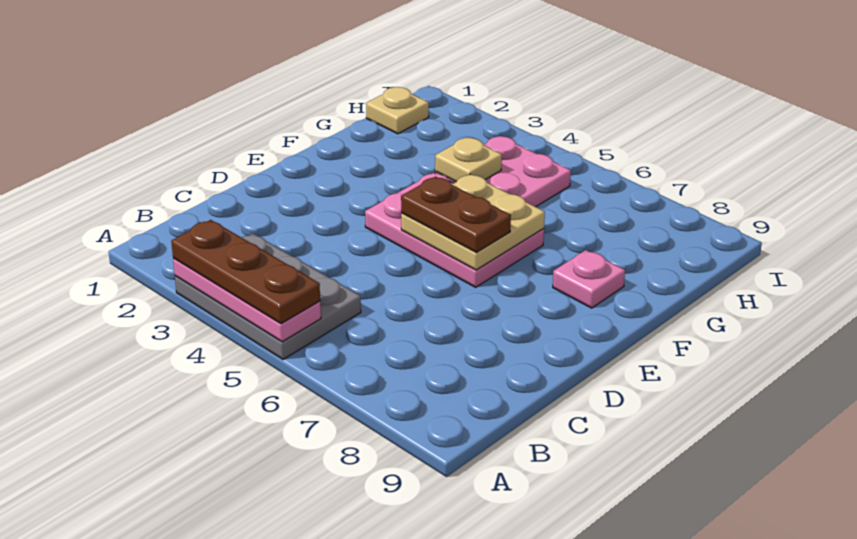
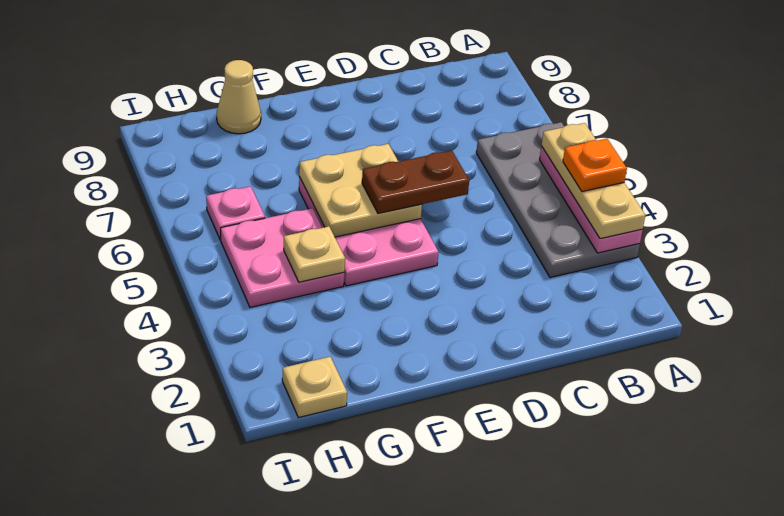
grey 2x3 plate [175,234,361,360] -> grey 2x4 plate [476,122,640,277]
brown 1x3 plate [171,220,320,324] -> tan 1x3 plate [542,123,645,239]
none -> orange 1x1 plate [563,139,627,192]
brown 1x2 plate [401,177,511,252] -> brown 1x2 plate turned to [362,151,469,213]
pink 1x1 plate [553,250,625,308] -> pink 1x1 plate moved to [206,186,265,240]
none -> tan 1x1 cone [217,60,261,134]

